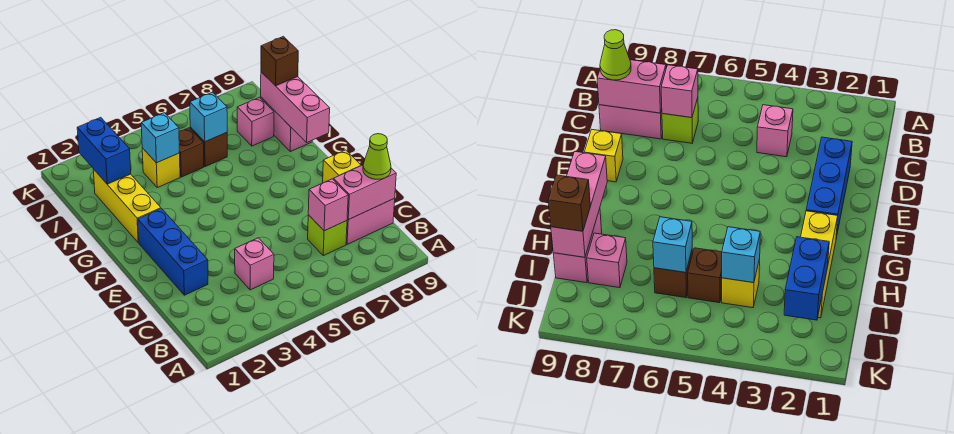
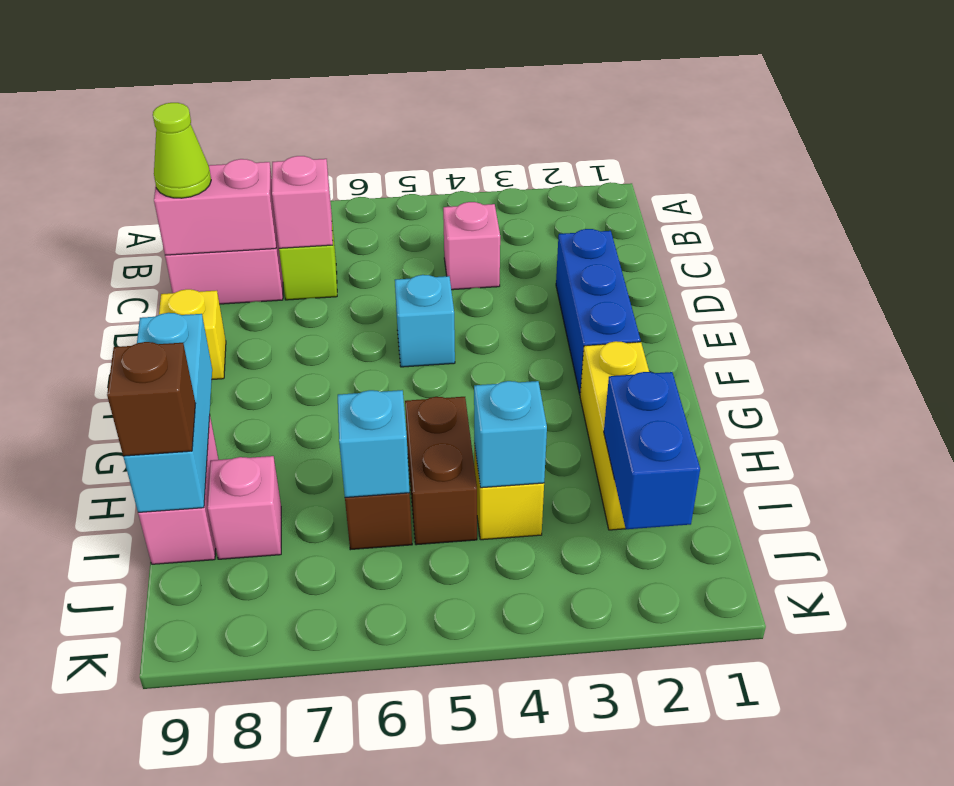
none -> cyan 1x1 brick [395,275,455,367]
pink 1x3 brick [261,72,330,142] -> cyan 1x3 brick [123,313,212,512]
brown 1x1 brick [179,128,204,177] -> brown 1x2 brick [405,397,477,545]

